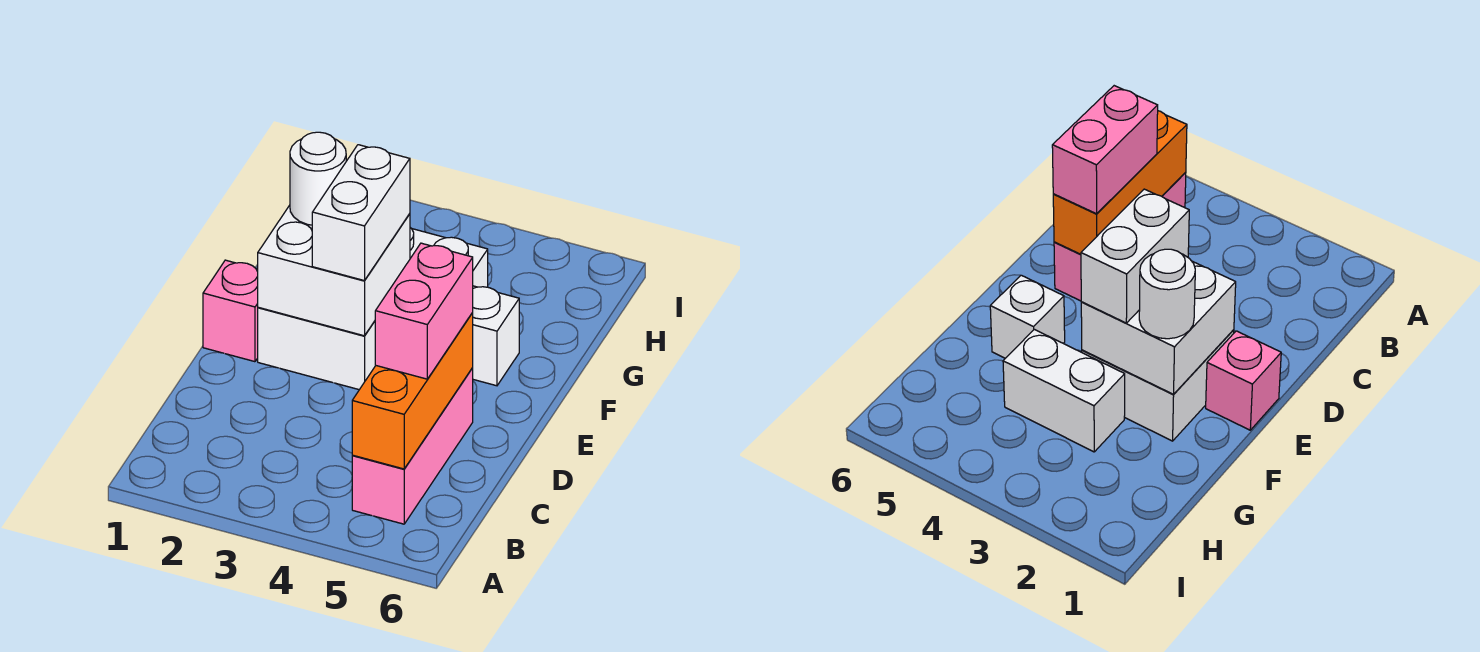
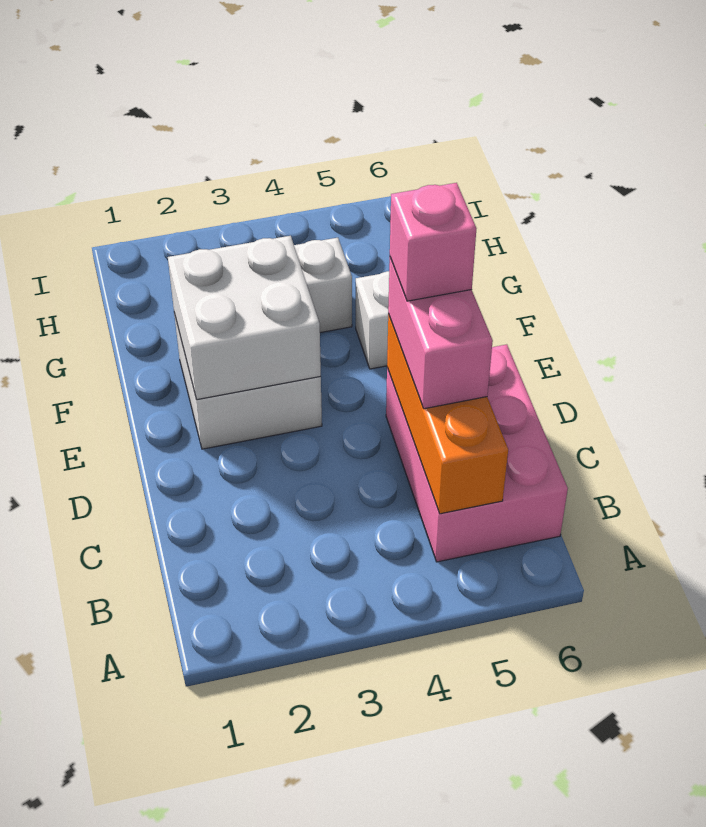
pink 1x3 brick [352,368,473,524] -> pink 2x3 brick [386,344,568,562]
pink 1x1 brick [203,260,258,362] -> pink 1x1 brick moved to [390,183,476,301]
white 1x2 brick [312,145,410,281] -> none
white 1x1 round brick [290,132,346,225] -> none

